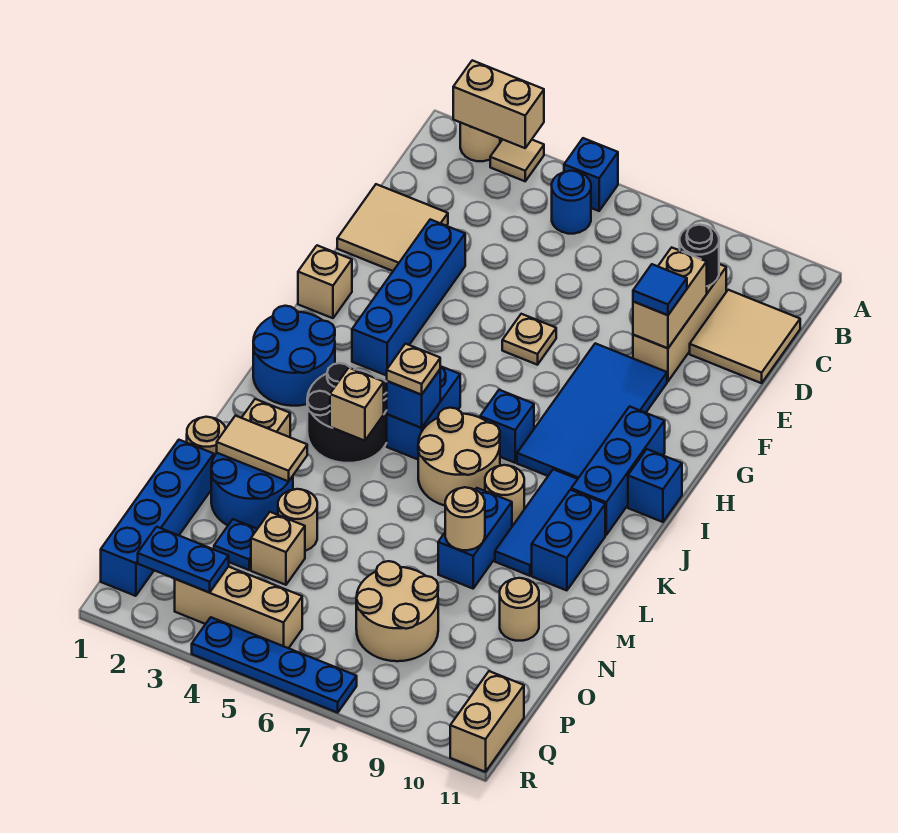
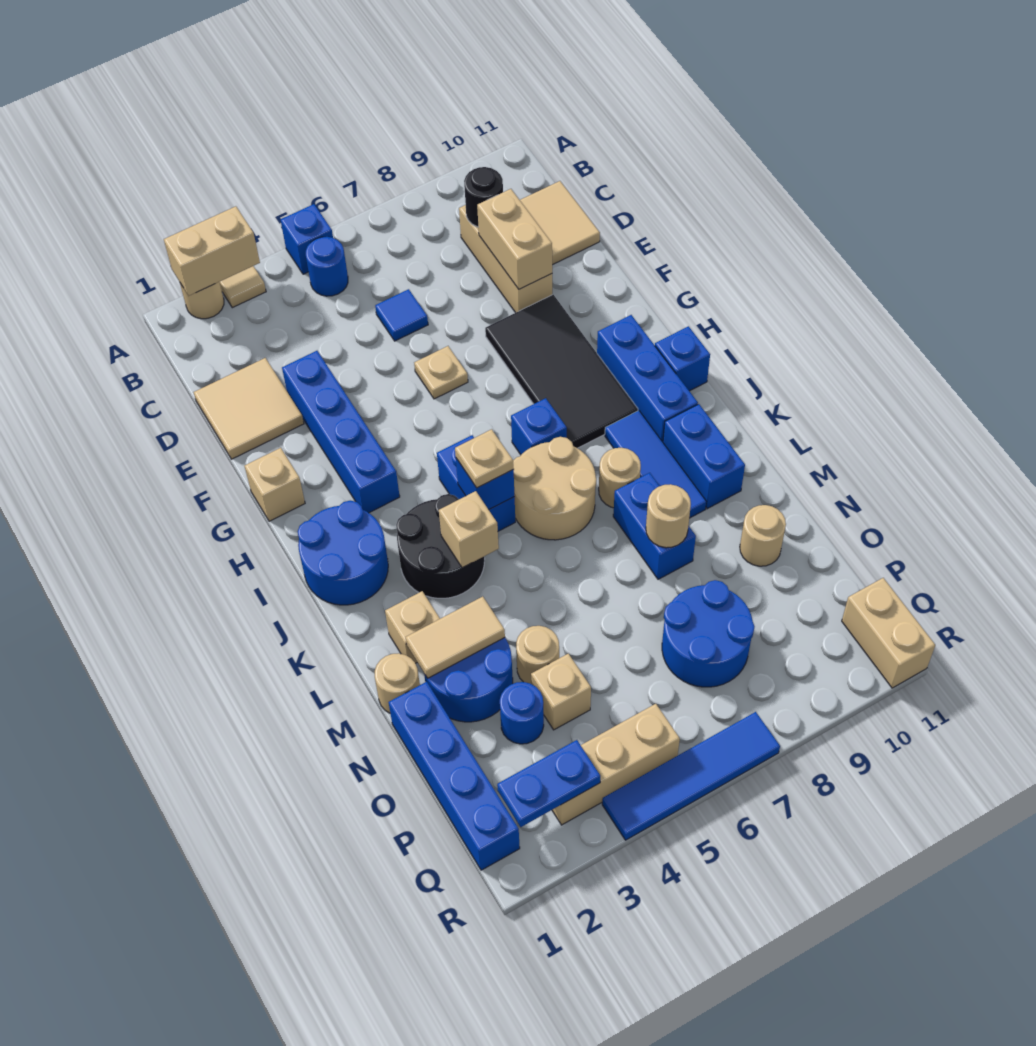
blue 1x1 tile [633,264,687,315] -> blue 1x1 tile moved to [375,289,428,341]
blue 2x4 tile [517,343,667,479] -> black 2x4 tile [485,295,638,448]
blue 1x1 plate [214,519,257,570] -> blue 1x1 round brick [500,682,544,744]
tan 2x2 round brick [356,561,438,661] -> blue 2x2 round brick [662,580,755,687]
blue 1x4 plate [192,617,357,713] -> blue 1x4 tile [602,712,780,840]

